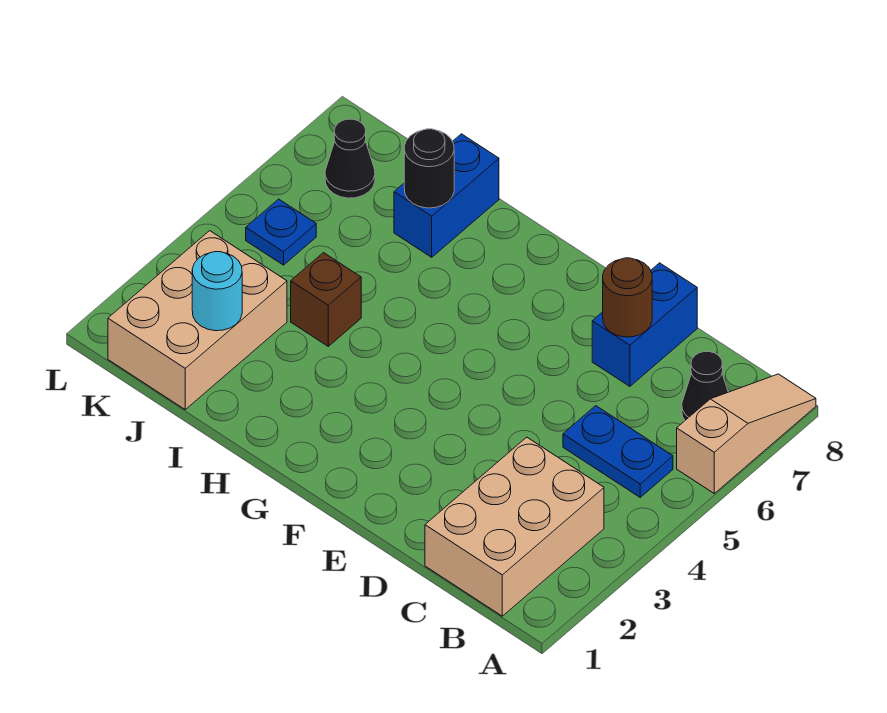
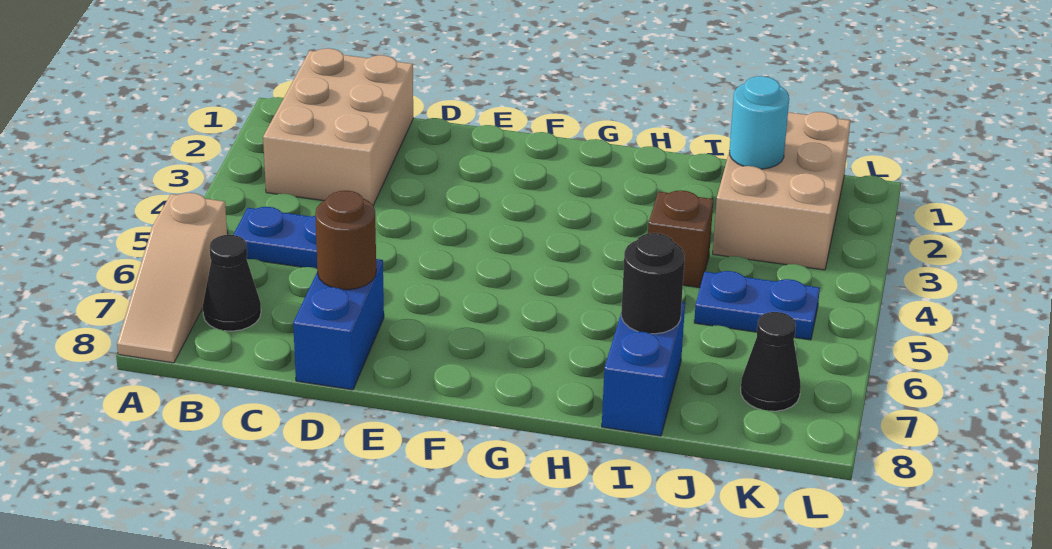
blue 1x1 plate [246,199,316,265] -> blue 1x2 plate [694,271,820,340]

